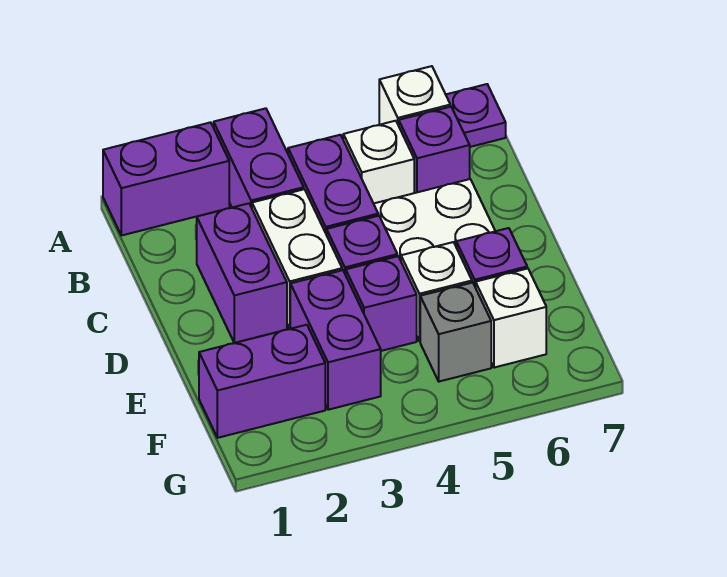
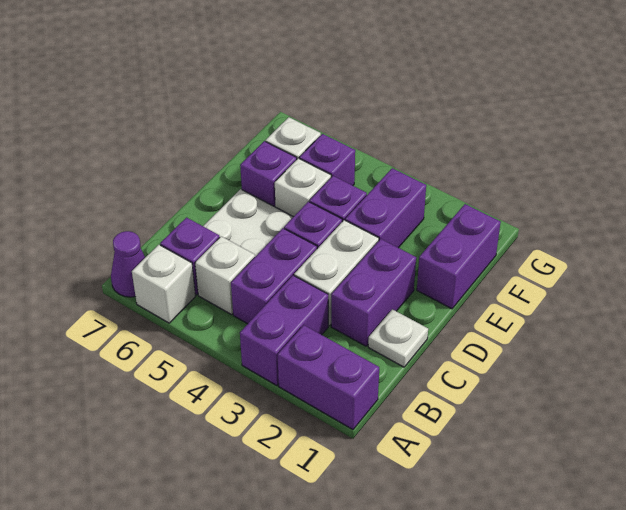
purple 1x1 plate [446,84,506,147] -> purple 1x1 cone [111,231,145,297]
none -> white 1x1 plate [368,309,428,367]
purple 1x2 brick [199,325,325,438] -> purple 1x2 brick turned to [417,204,501,309]
grey 1x1 brick [420,283,491,382] -> purple 1x1 brick [299,134,355,185]

